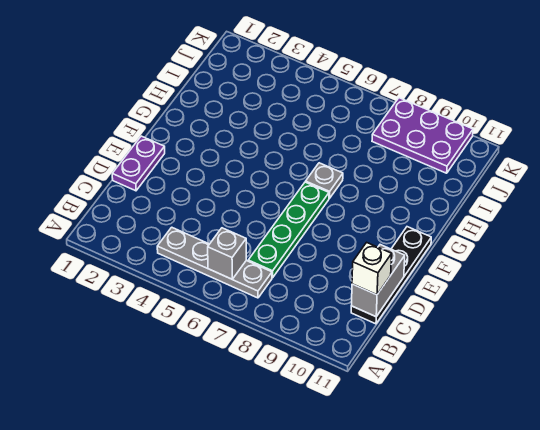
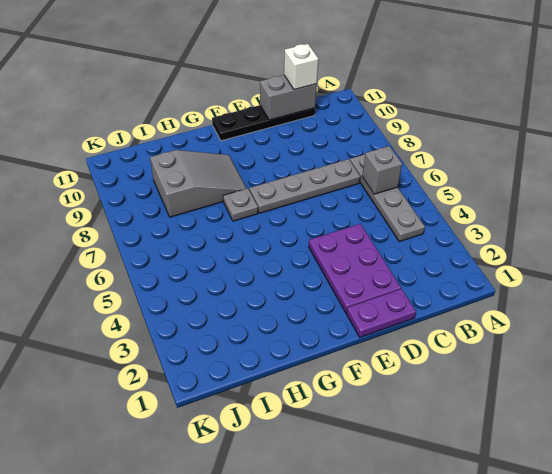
green 1x4 plate [248,182,329,278] -> grey 1x4 plate [249,159,360,213]
none -> grey 2x3 slope [150,150,247,217]
purple 2x3 plate [372,98,473,173] -> purple 2x3 plate moved to [309,224,401,313]

